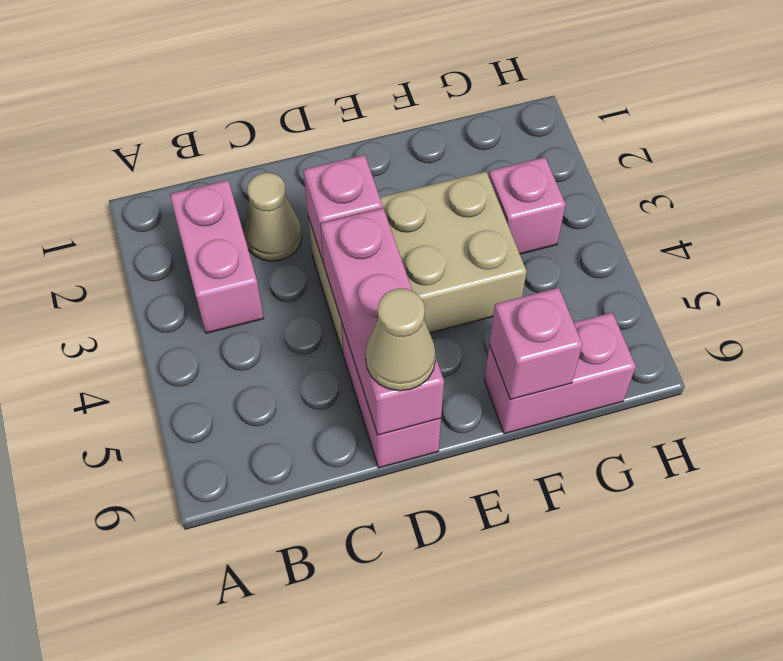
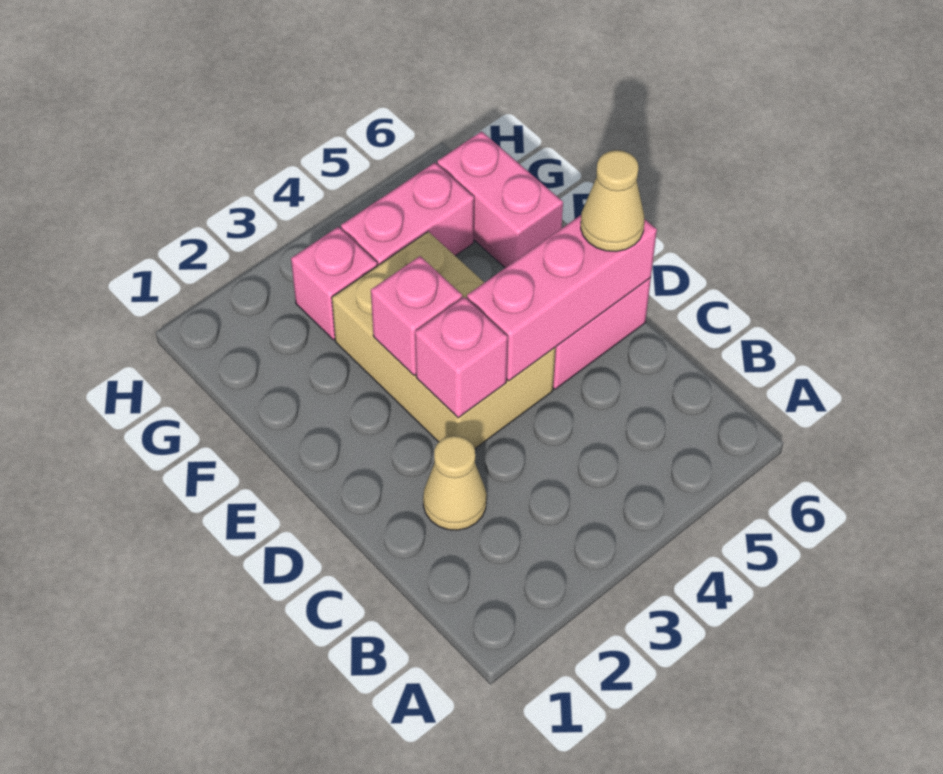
pink 1x2 brick [170,180,264,333] -> pink 1x2 brick moved to [341,163,474,266]
pink 1x1 brick [489,288,582,399] -> pink 1x1 brick moved to [371,256,462,375]

